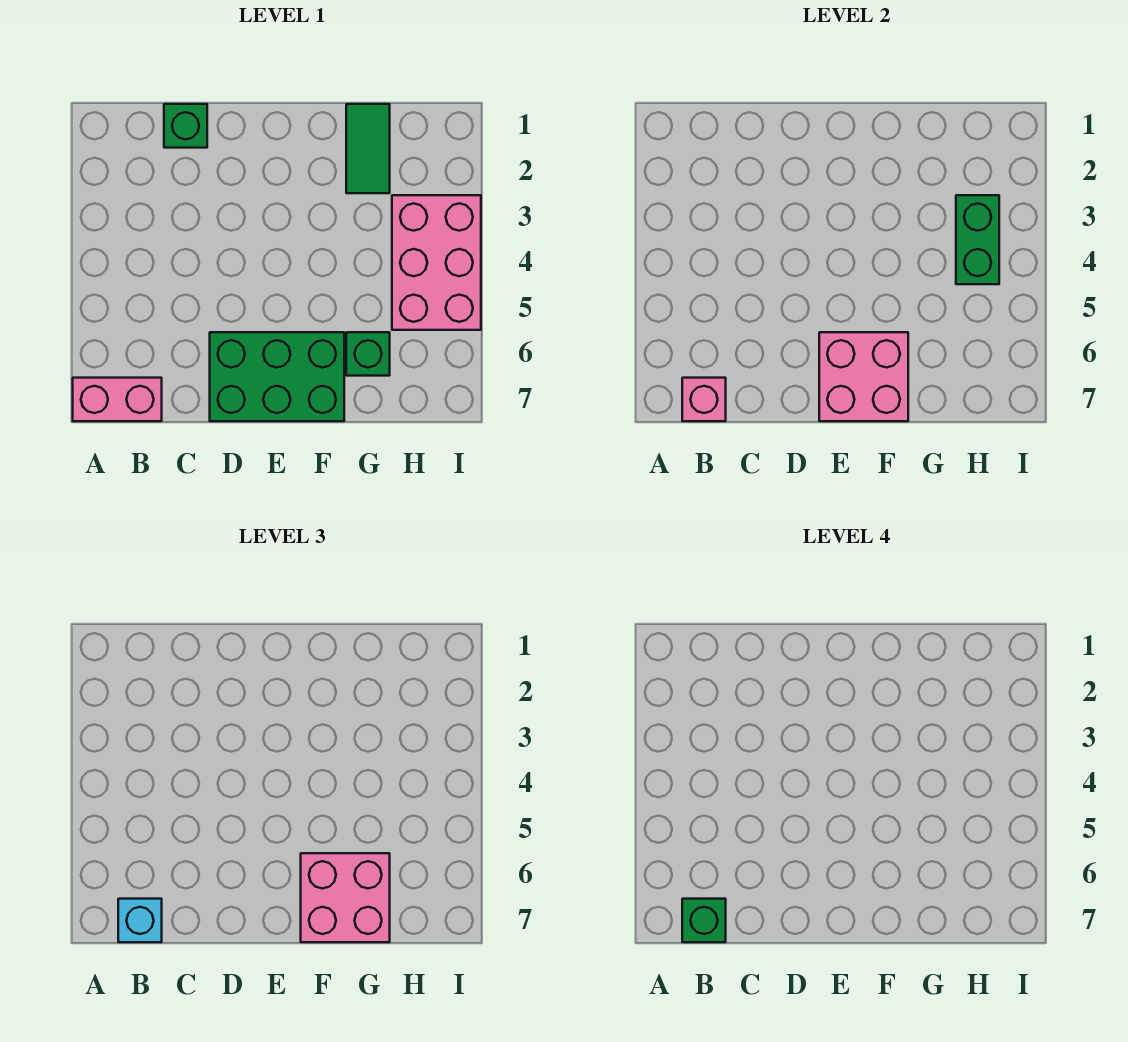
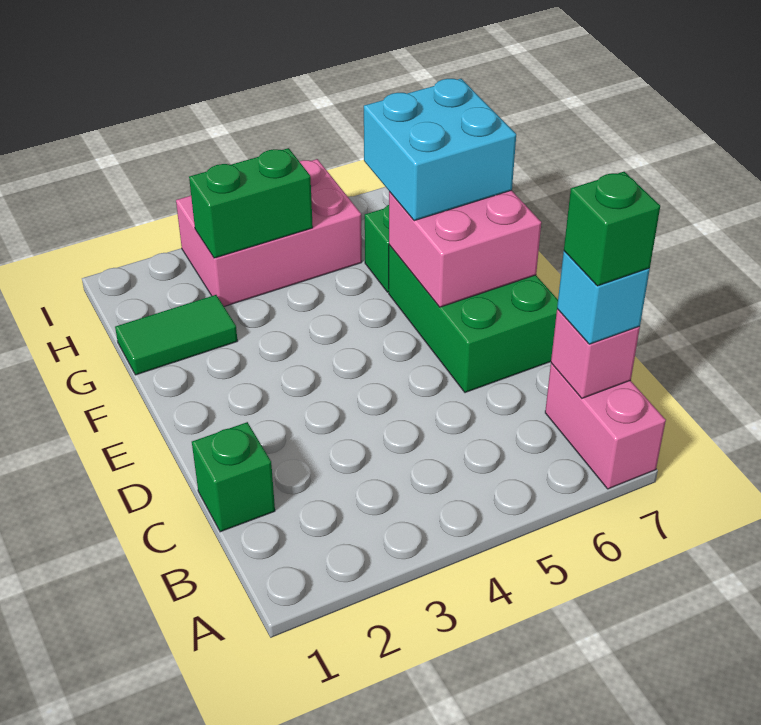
pink 2x2 brick [301,853,390,942] -> cyan 2x2 brick [364,79,516,221]

